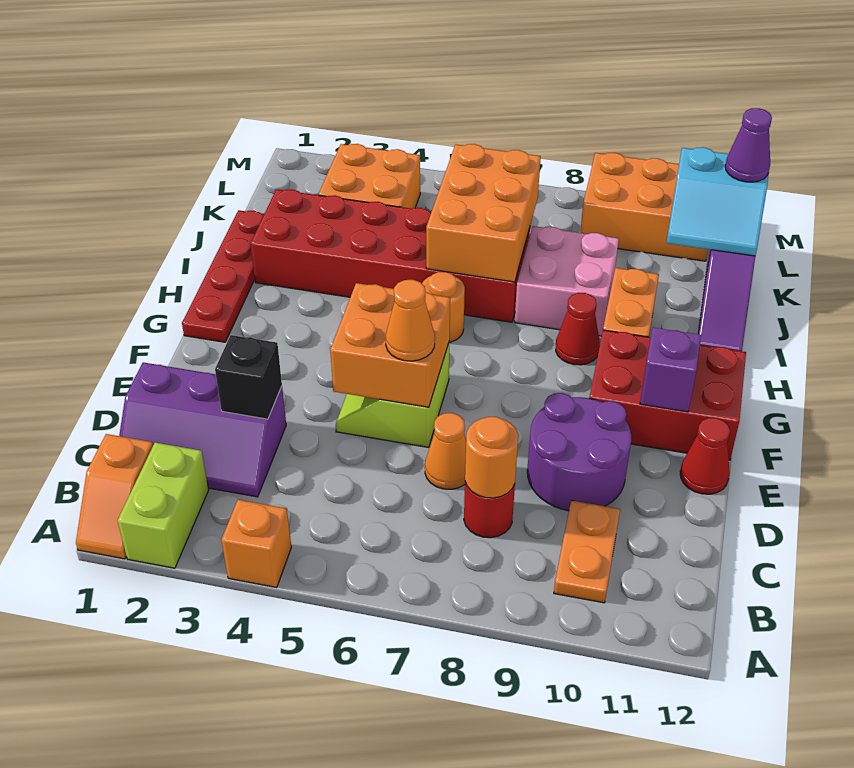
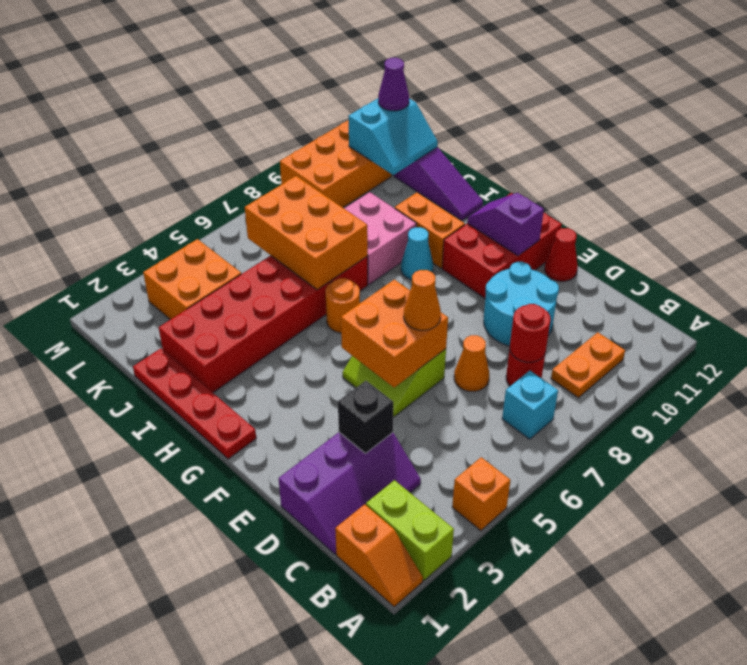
none -> cyan 1x1 brick [502,371,558,439]
orange 1x2 plate [554,500,620,603] -> orange 1x2 plate turned to [551,332,625,398]
orange 1x1 round brick [465,417,518,498] -> red 1x1 round brick [510,304,551,362]
purple 2x2 round brick [527,393,631,511] -> cyan 2x2 round brick [484,262,559,346]
red 1x1 cone [556,293,600,365] -> cyan 1x1 cone [401,227,433,280]

